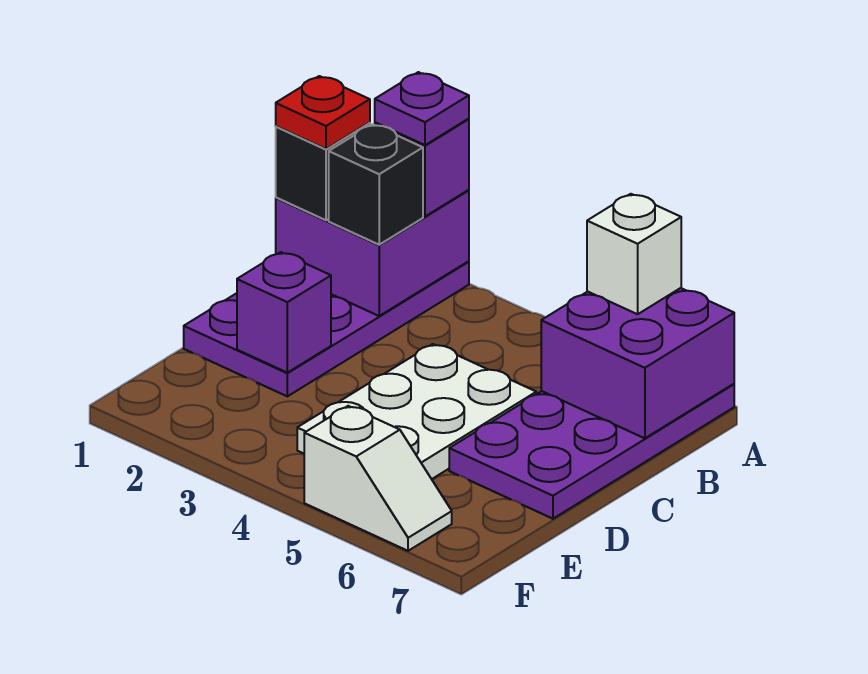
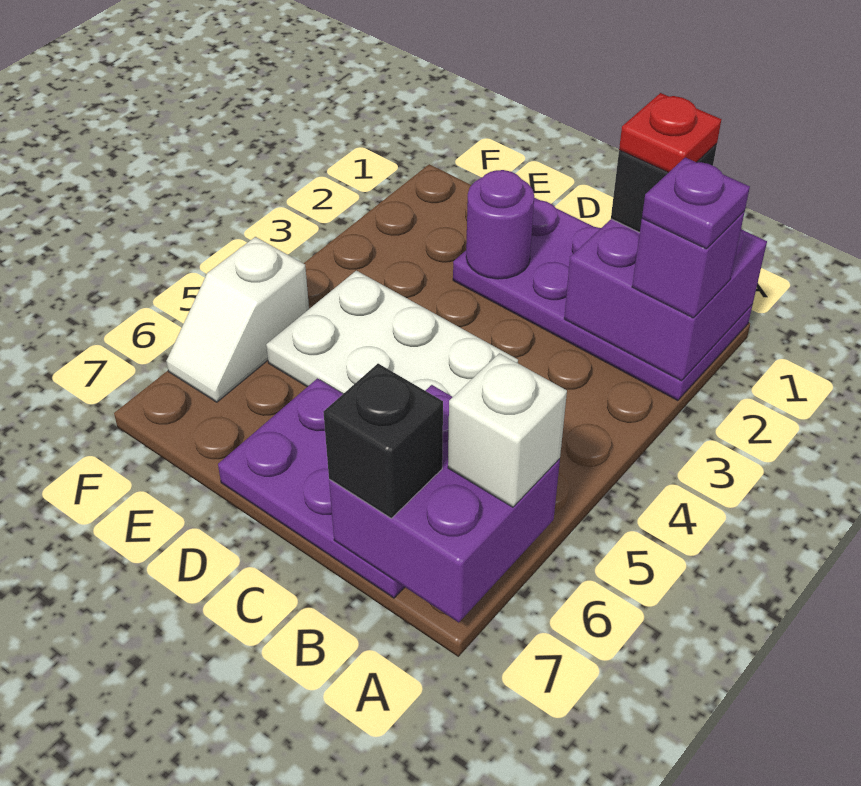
purple 2x4 plate [449,384,734,519] -> purple 2x3 plate [218,378,405,598]
black 1x1 brick [329,124,423,245] -> black 1x1 brick moved to [324,364,443,518]
purple 1x1 brick [237,252,331,373] -> purple 1x1 round brick [466,170,534,279]

